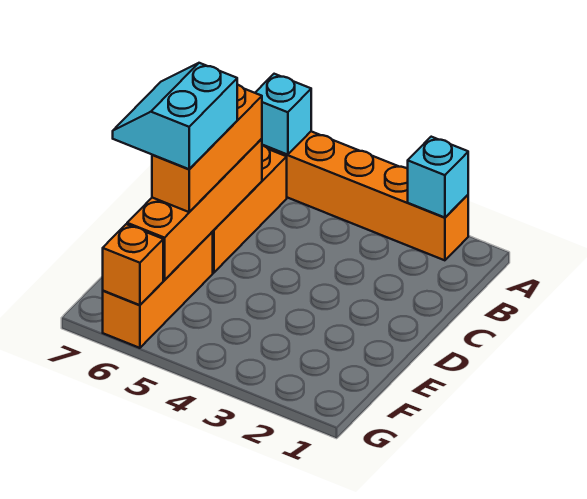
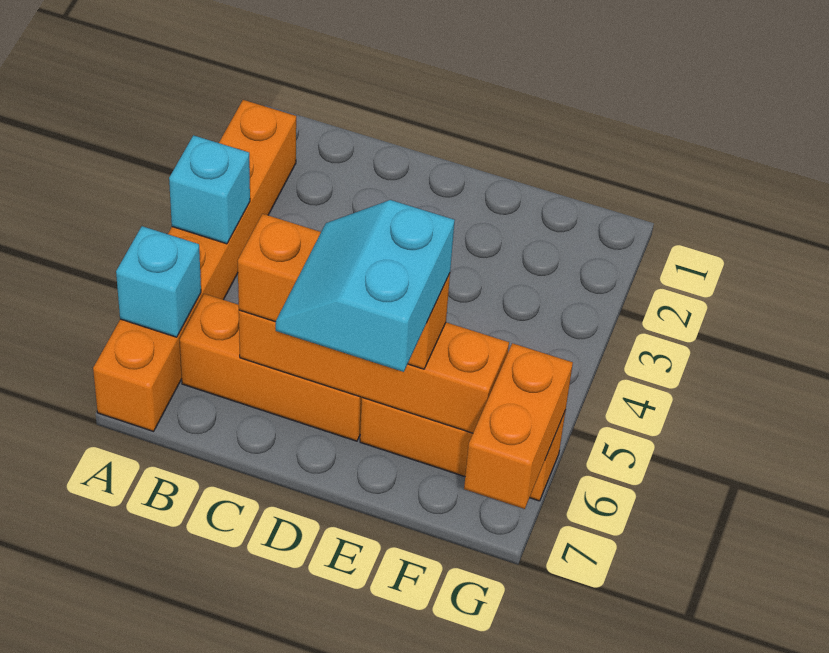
cyan 1x1 brick [408,137,468,218] -> cyan 1x1 brick moved to [169,135,250,244]
cyan 2x2 slope [113,63,237,169] -> cyan 2x2 slope turned to [276,200,455,372]
orange 1x1 brick [103,224,163,305] -> orange 1x2 brick [464,343,573,509]

